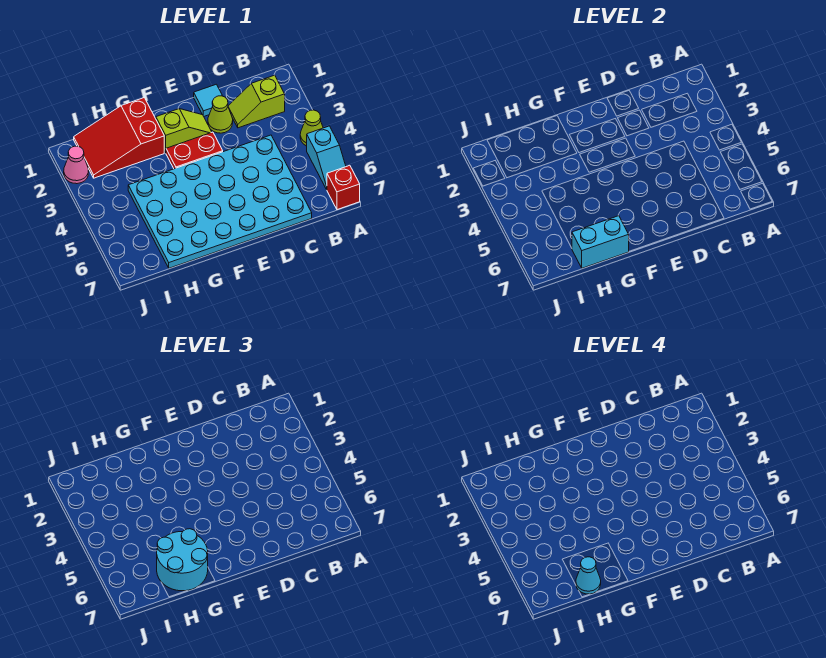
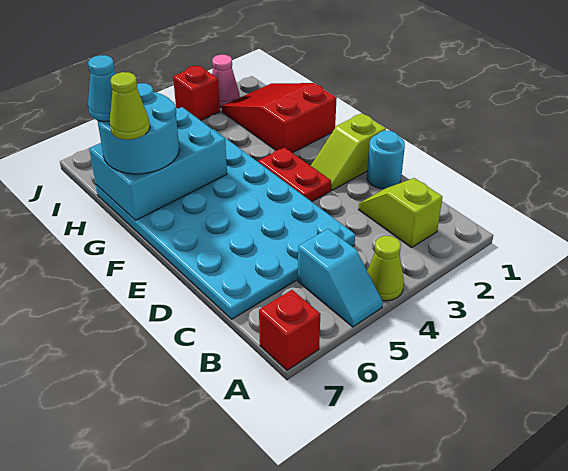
cyan 1x2 slope [307,126,346,189] -> cyan 1x2 slope turned to [298,229,383,327]
cyan 1x1 tile [194,84,222,116] -> cyan 1x1 round brick [367,131,405,189]
lime 1x1 cone [208,96,233,133] -> lime 1x1 cone moved to [110,72,150,140]
lime 1x2 slope [156,109,212,153] -> lime 1x2 slope turned to [311,113,386,190]
cyan 1x2 brick [572,216,629,268] -> cyan 2x3 brick [89,107,227,220]
none -> red 1x1 brick [173,66,220,121]

